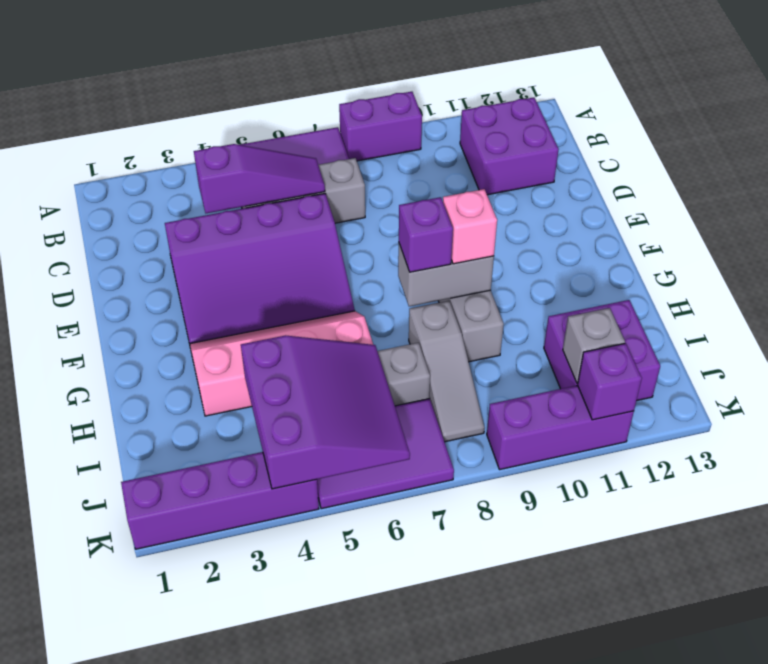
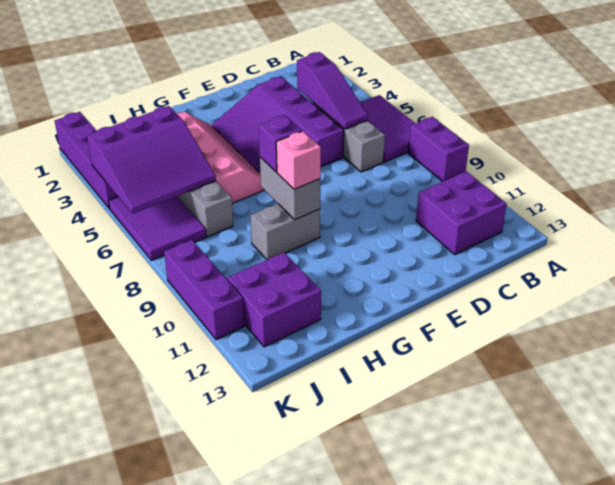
grey 1x3 slope [409,301,484,442] -> none
grey 1x1 brick [563,308,625,383] -> none
purple 1x1 brick [578,343,642,420] -> none

